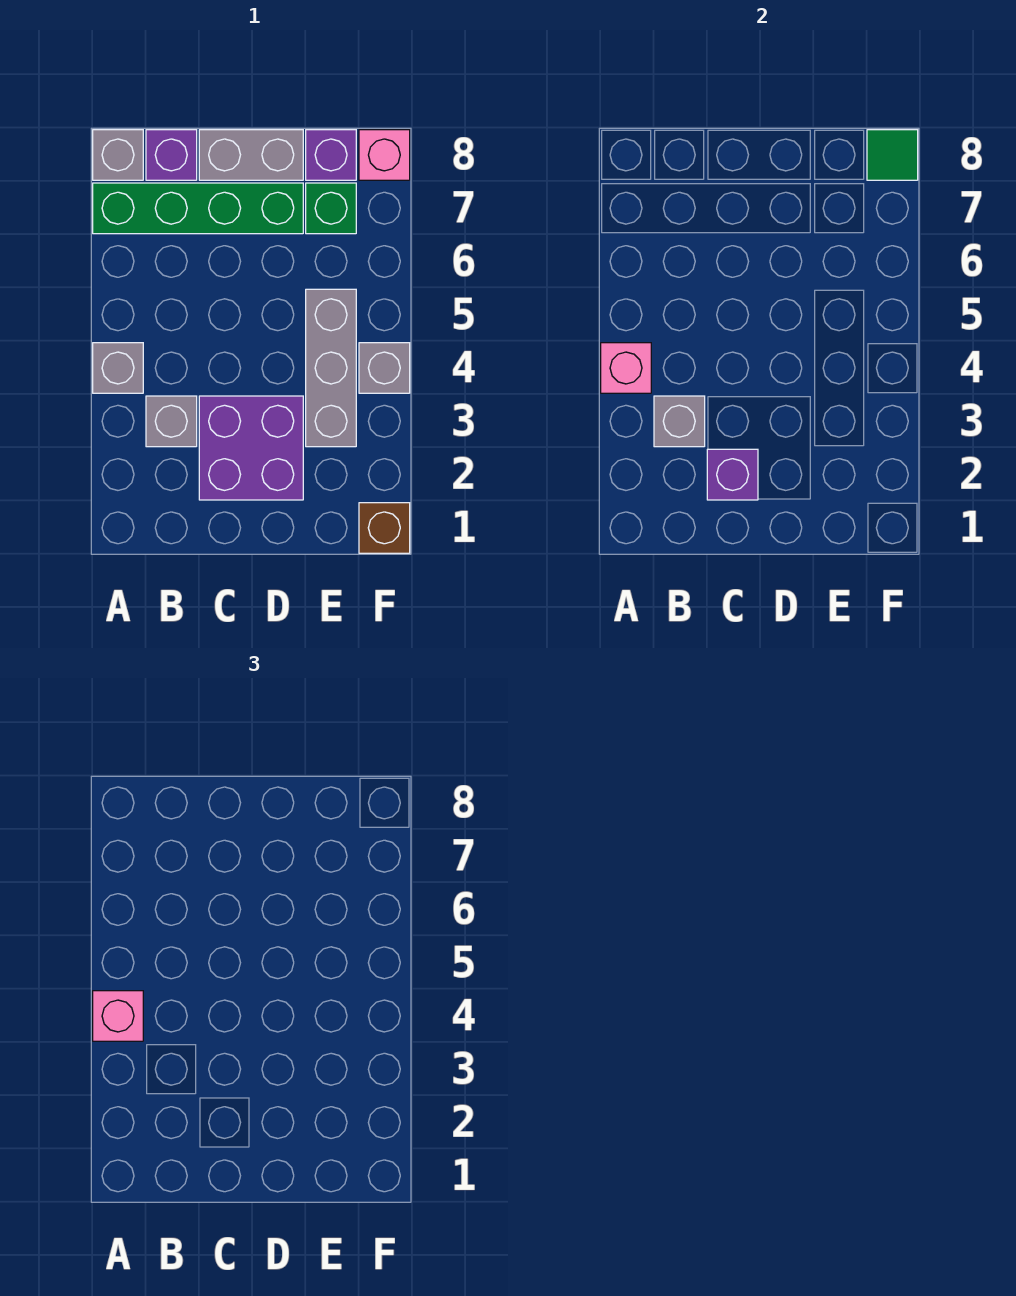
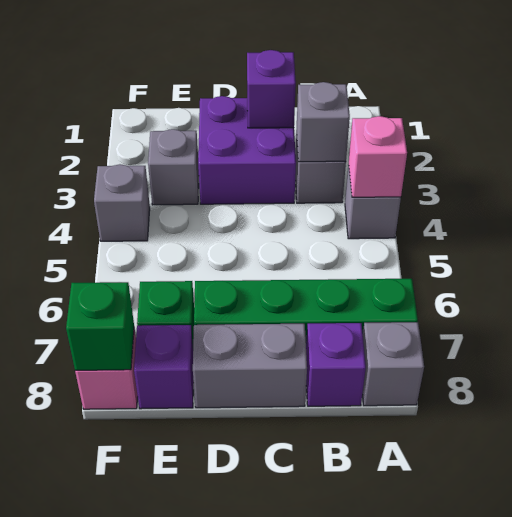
pink 1x1 brick [93,991,143,1041] -> none
grey 1x3 brick [306,289,356,447] -> grey 1x1 brick [148,129,199,205]
brown 1x1 brick [359,503,410,553] -> none
green 1x1 tile [867,130,918,180] -> green 1x1 brick [66,282,134,370]

